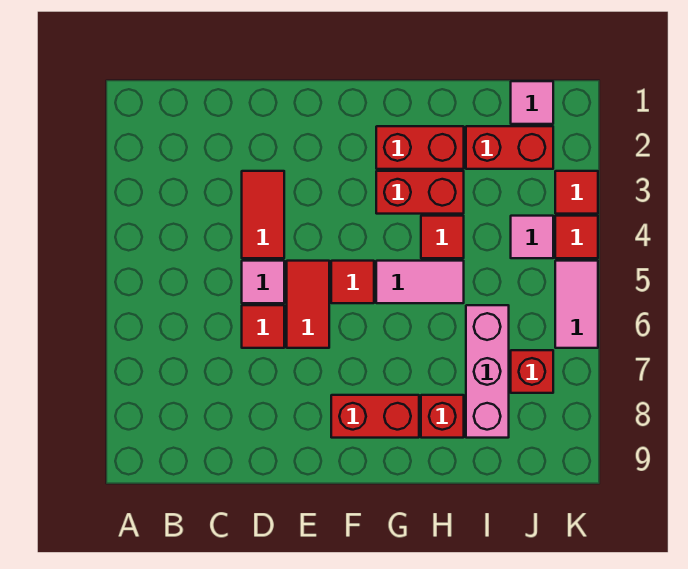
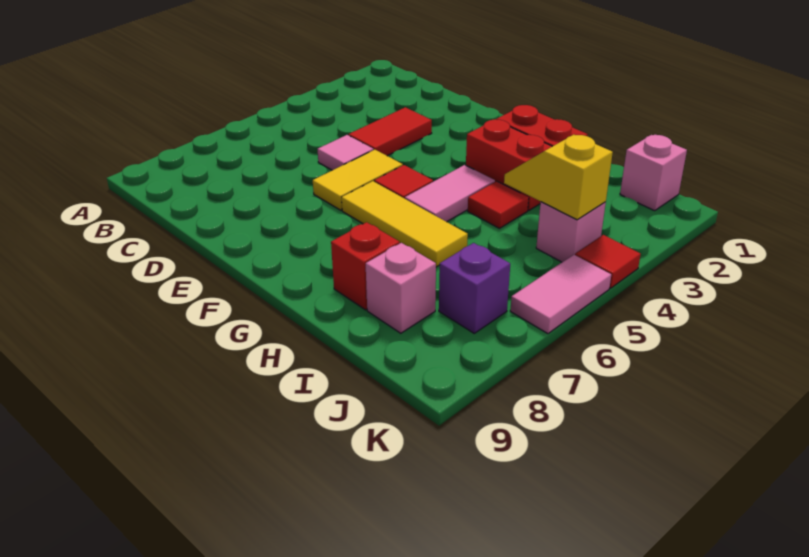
red 1x1 tile [242,305,284,348] -> none
red 1x2 tile [287,261,329,348] -> yellow 1x2 tile [313,150,403,210]
none -> yellow 1x3 tile [342,181,468,267]
red 1x2 brick [331,395,419,438] -> none
pink 1x2 tile [376,261,464,303] -> pink 1x2 tile turned to [405,165,495,222]
red 1x2 brick [466,126,553,169] -> none
none -> yellow 1x2 slope [504,135,613,220]
pink 1x3 brick [466,305,509,438] -> pink 1x1 brick [366,243,436,333]
pink 1x1 tile [511,81,553,124] -> pink 1x1 brick [620,135,687,211]
pink 1x1 tile [511,216,553,258] -> pink 1x1 brick [536,202,606,262]
red 1x1 brick [511,350,553,393] -> purple 1x1 brick [439,243,510,333]
red 1x1 tile [555,171,598,214] -> none

